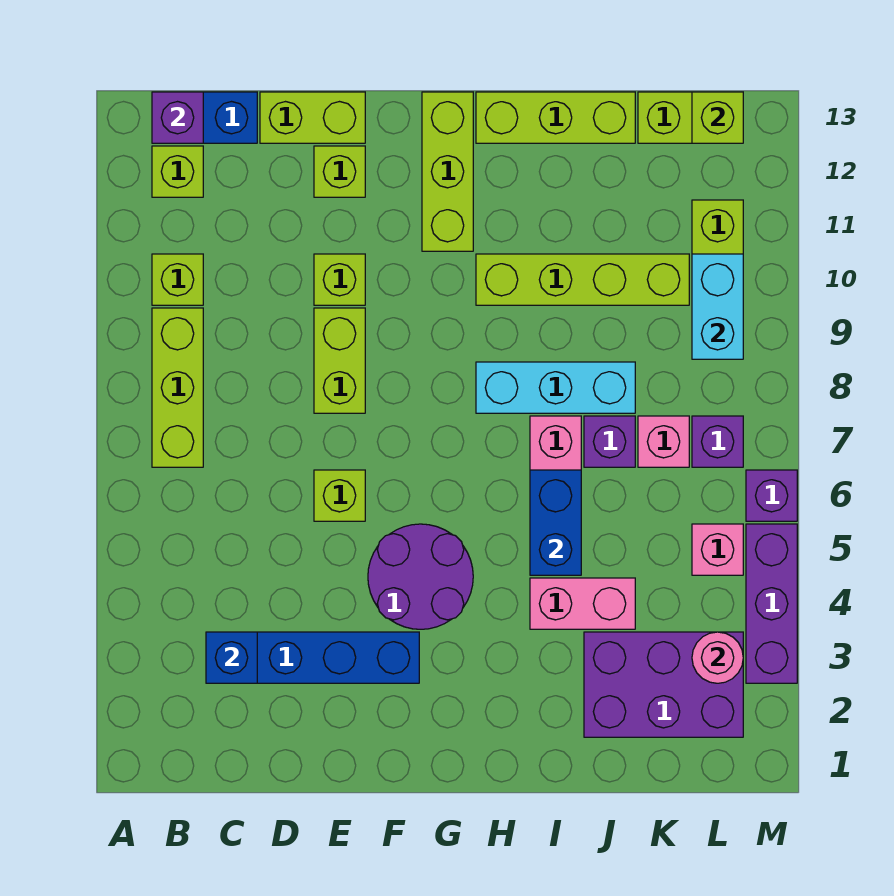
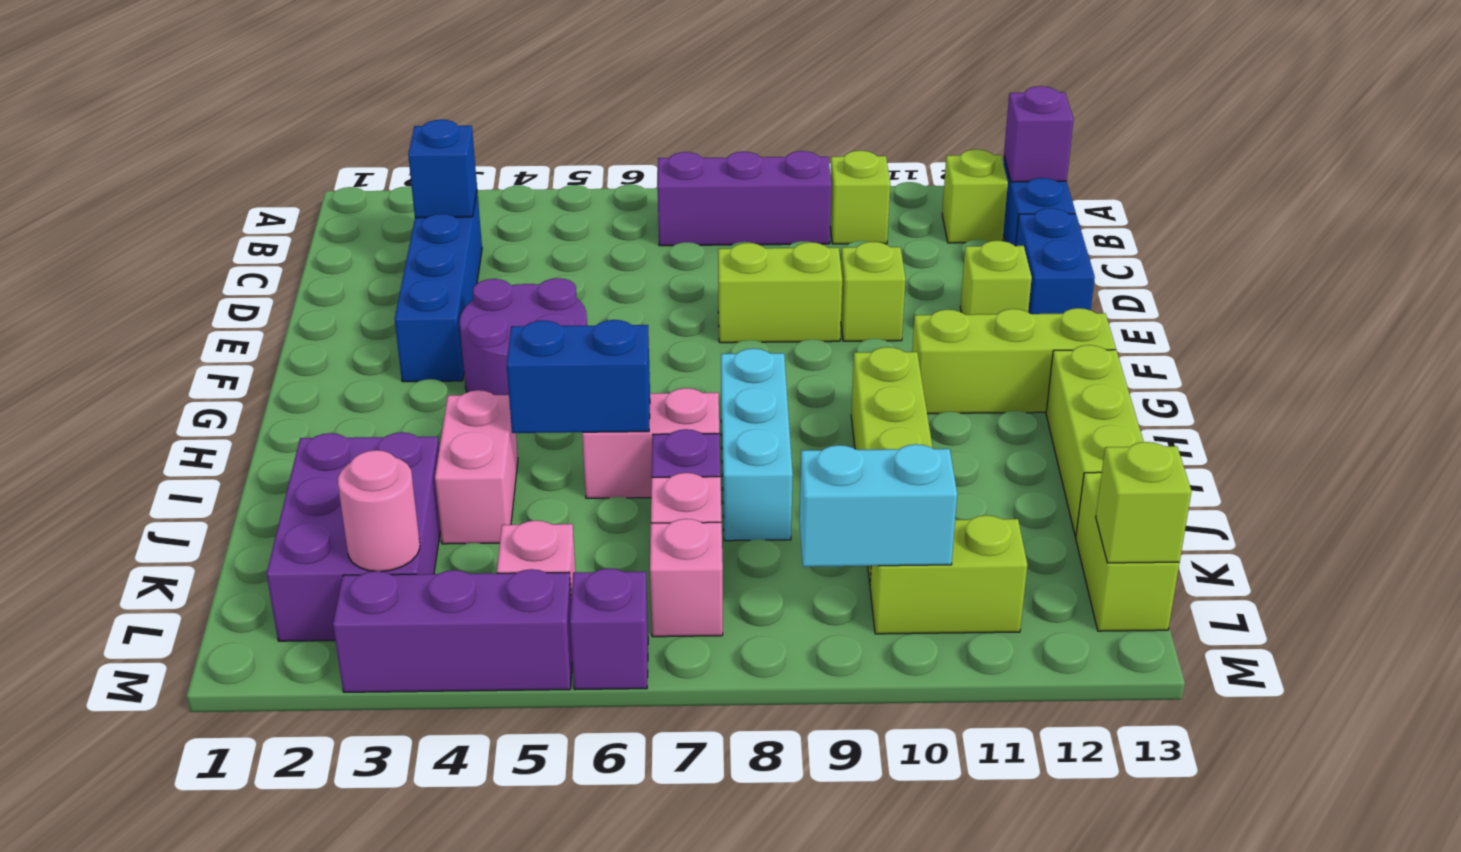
lime 1x3 brick [152,308,203,467] -> purple 1x3 brick [658,151,832,246]
lime 1x2 brick [260,92,365,143] -> blue 1x2 brick [1016,208,1095,314]
lime 1x1 brick [314,470,365,521] -> none
purple 1x1 brick [692,416,743,467] -> pink 1x1 brick [650,519,723,637]

